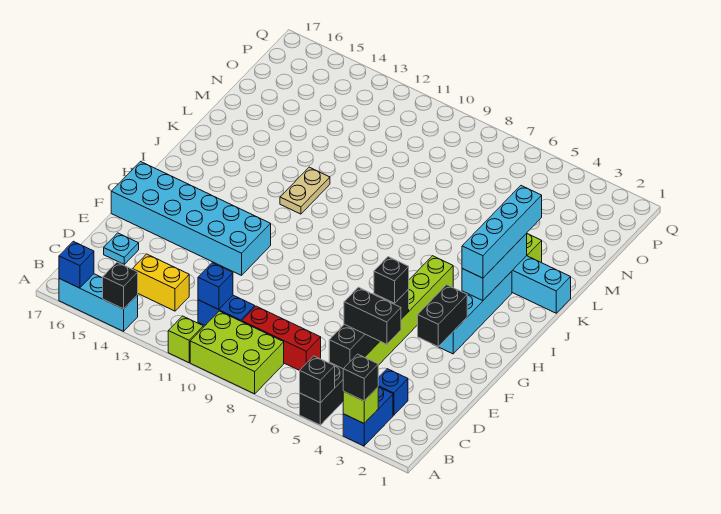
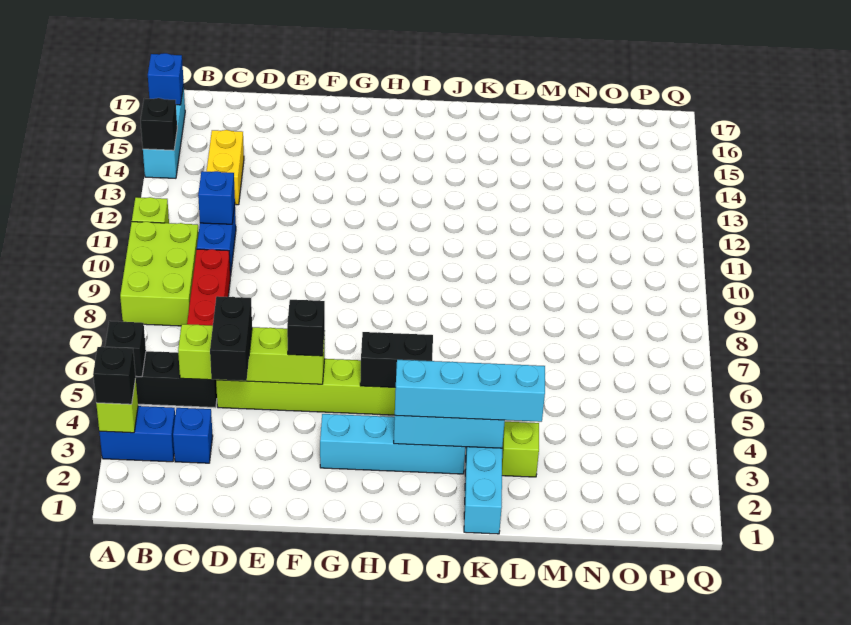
black 1x4 brick [329,289,409,369] -> lime 1x4 brick [178,324,325,384]
cyan 1x1 plate [104,233,139,264] -> none
black 1x2 brick [418,285,467,347] -> black 1x2 brick moved to [360,332,433,387]
cyan 2x6 brick [111,162,271,275] -> none
tan 1x2 plate [280,167,330,214] -> none

